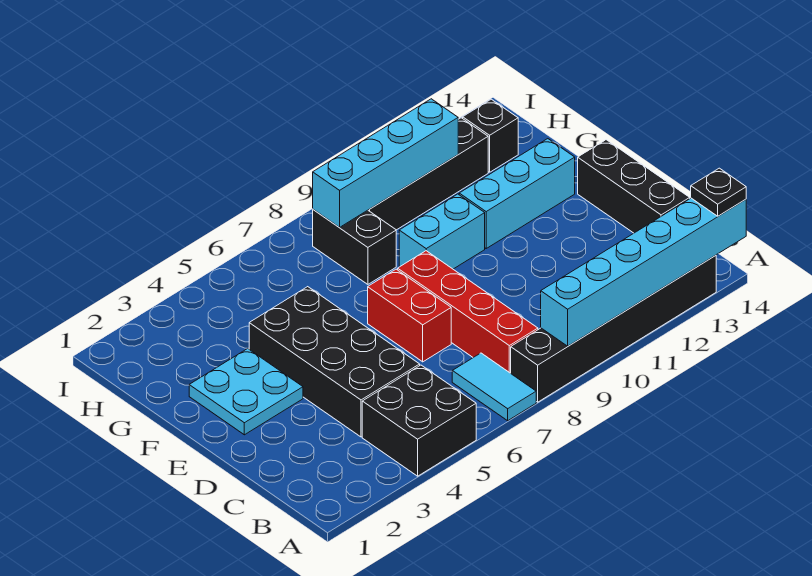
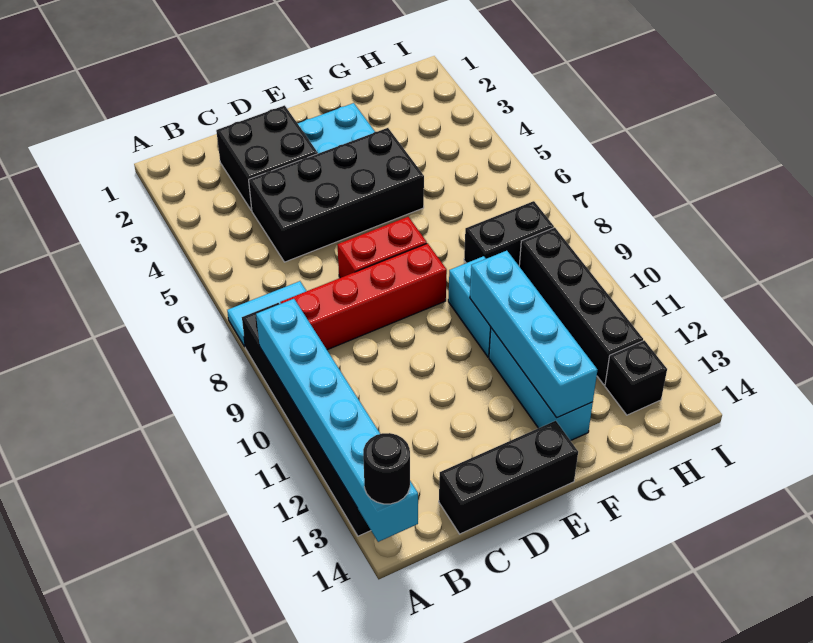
black 2x2 brick [362,365,476,476] -> black 2x2 brick moved to [216,105,318,210]
black 1x1 plate [691,168,746,216] -> black 1x1 round brick [363,433,410,504]
cyan 1x4 brick [313,99,458,227] -> cyan 1x4 brick moved to [470,251,597,418]

